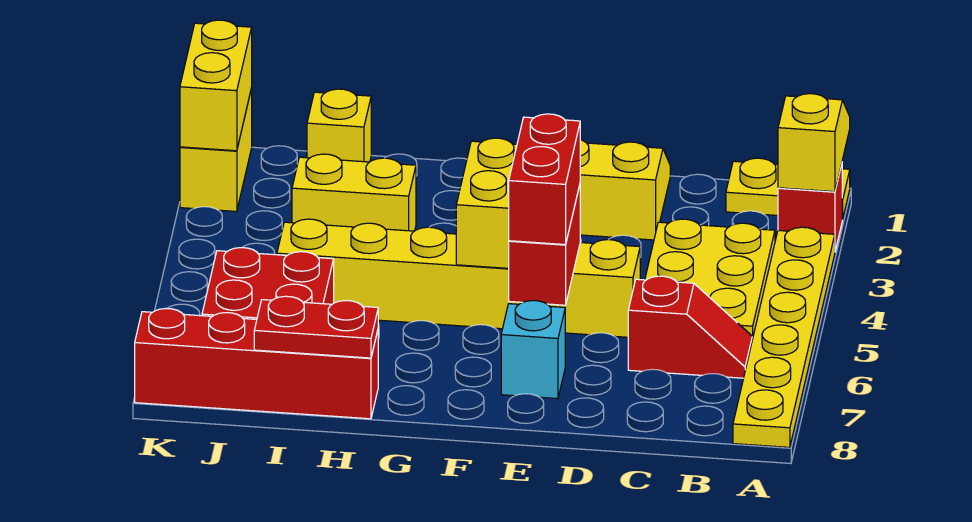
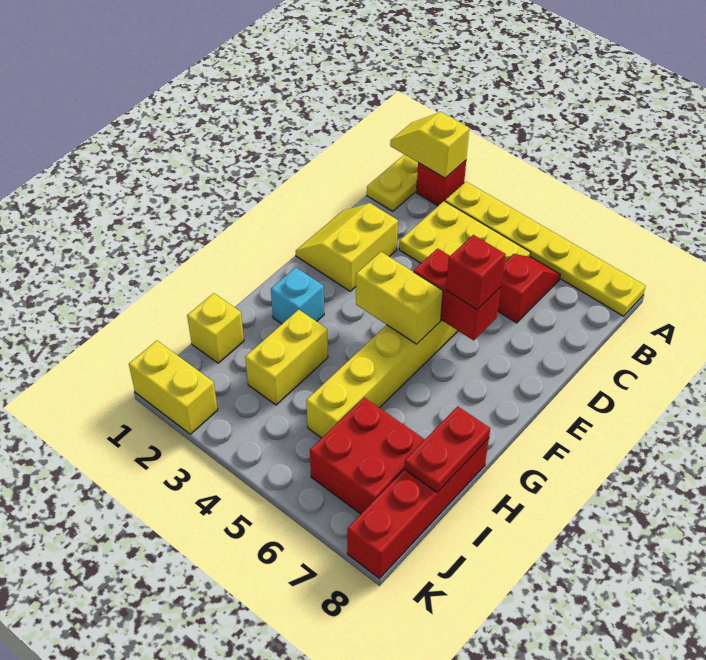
red 1x2 brick [509,114,580,245] -> red 1x1 brick [446,235,506,310]
cyan 1x1 brick [501,301,565,399] -> cyan 1x1 brick moved to [271,267,324,324]
yellow 1x2 brick [180,20,252,151] -> none

